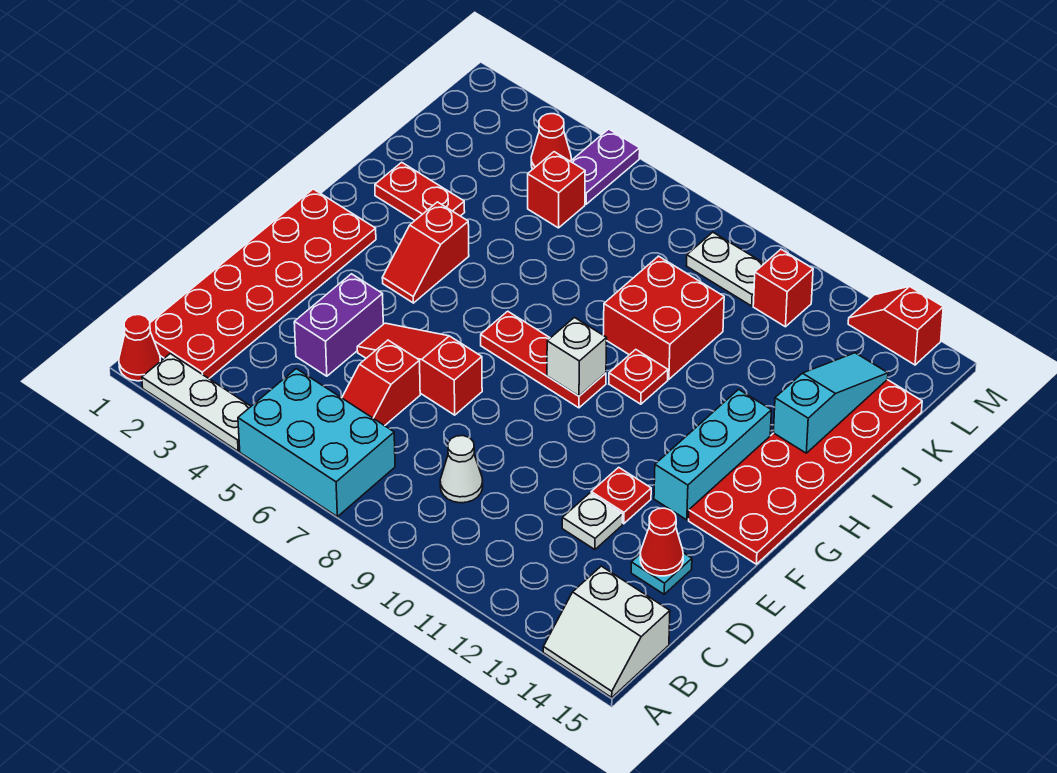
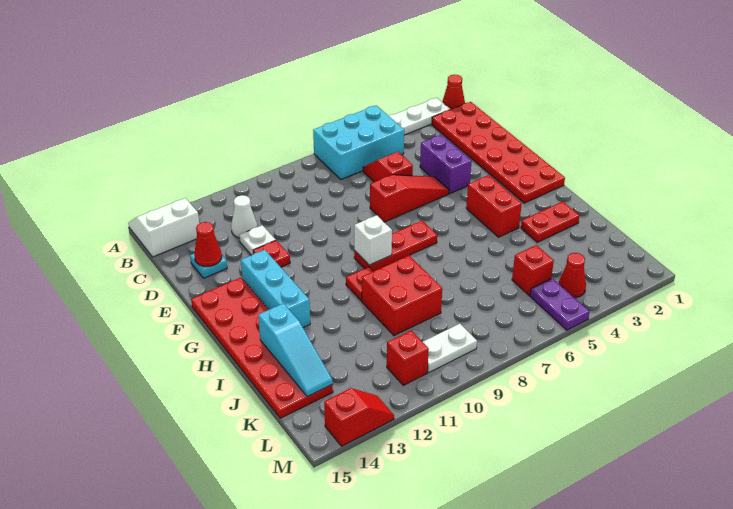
white 1x1 cone [440,436,483,503] -> white 1x1 cone moved to [231,195,257,238]
red 1x2 slope [382,202,469,303] -> red 1x2 brick [466,175,522,237]

